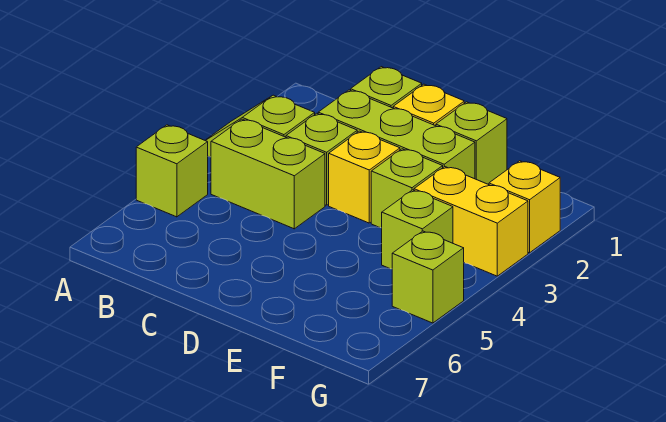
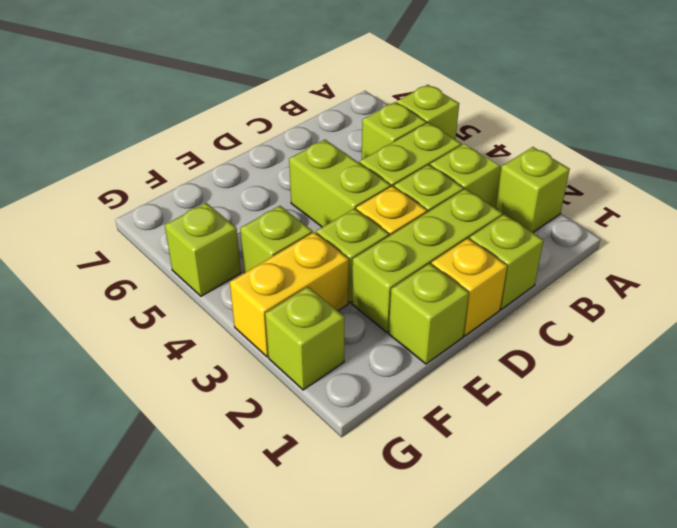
none -> lime 1x1 brick [496,147,570,233]
none -> lime 1x1 brick [362,102,426,159]
none -> lime 1x2 brick [289,140,391,227]
yellow 1x1 brick [489,161,560,253] -> lime 1x1 brick [265,287,344,390]

